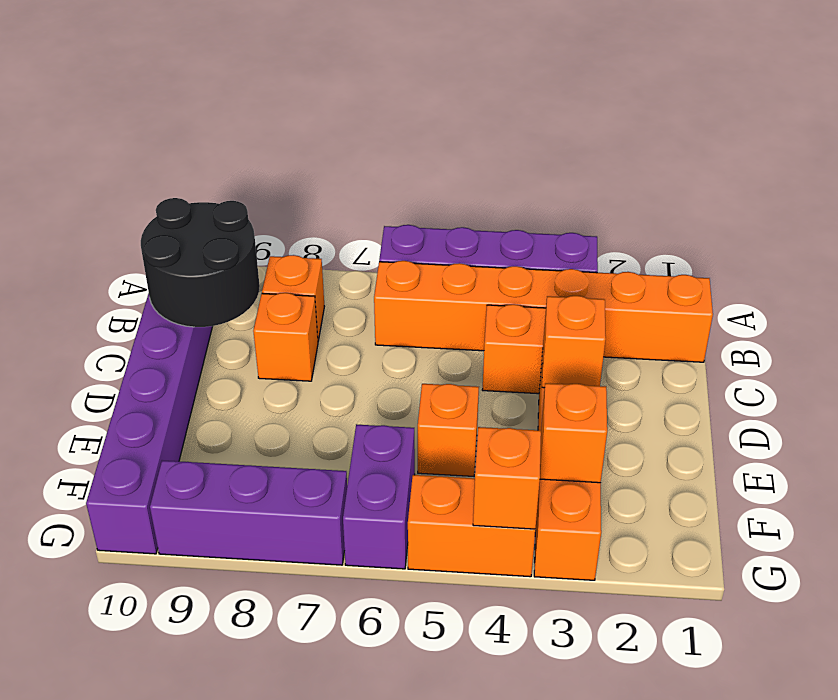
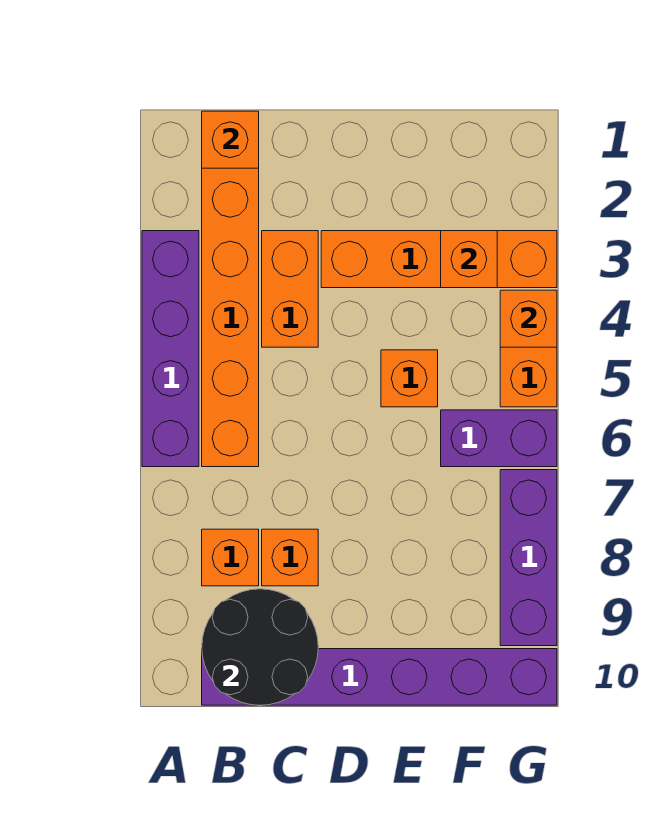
orange 1x1 brick [542,296,606,388] -> orange 1x1 brick moved to [202,111,259,168]

